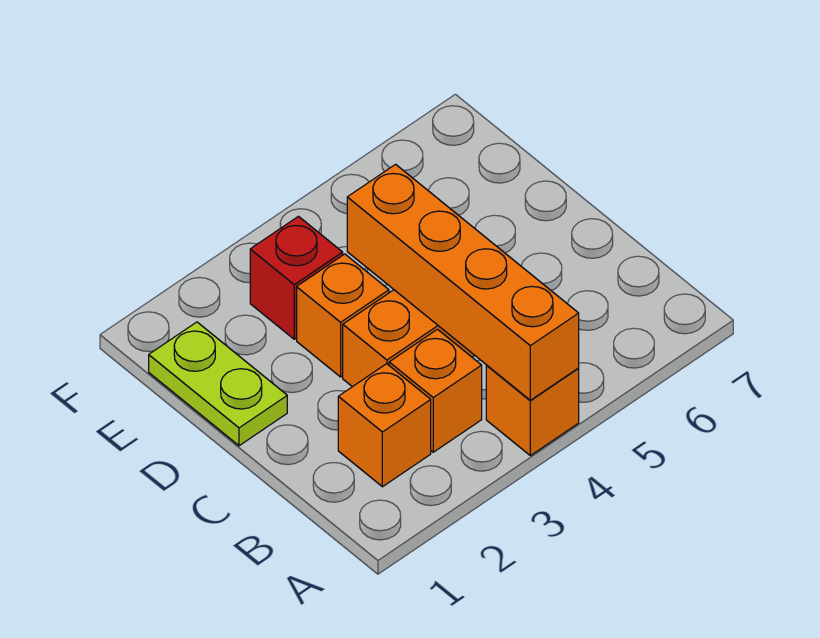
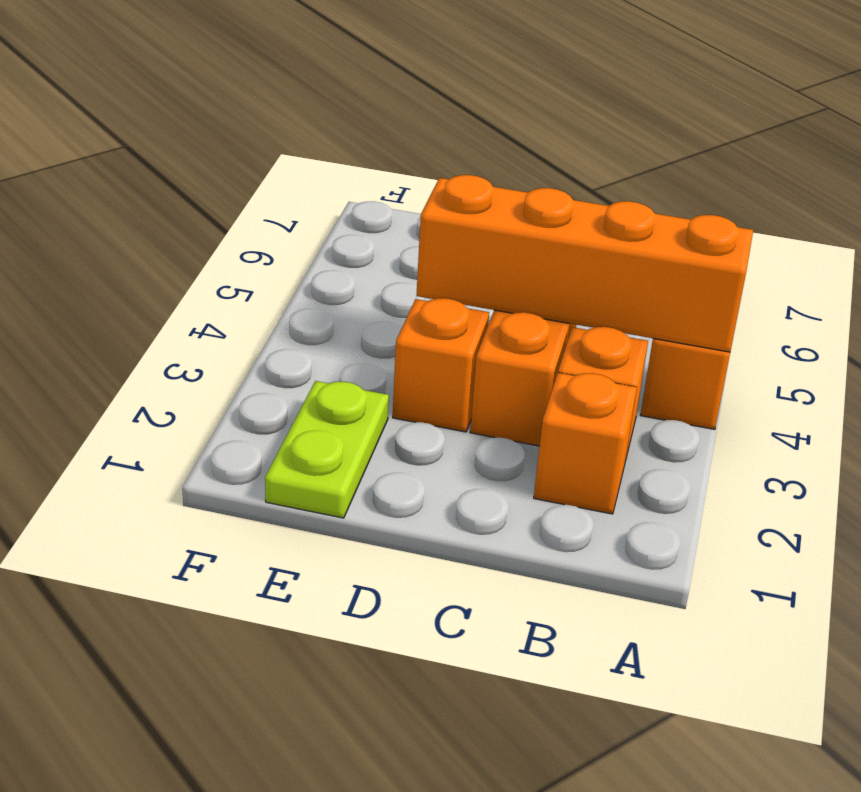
lime 1x2 plate [149,322,287,446] -> lime 1x2 plate turned to [265,381,389,518]
red 1x1 brick [250,216,343,339] -> none

